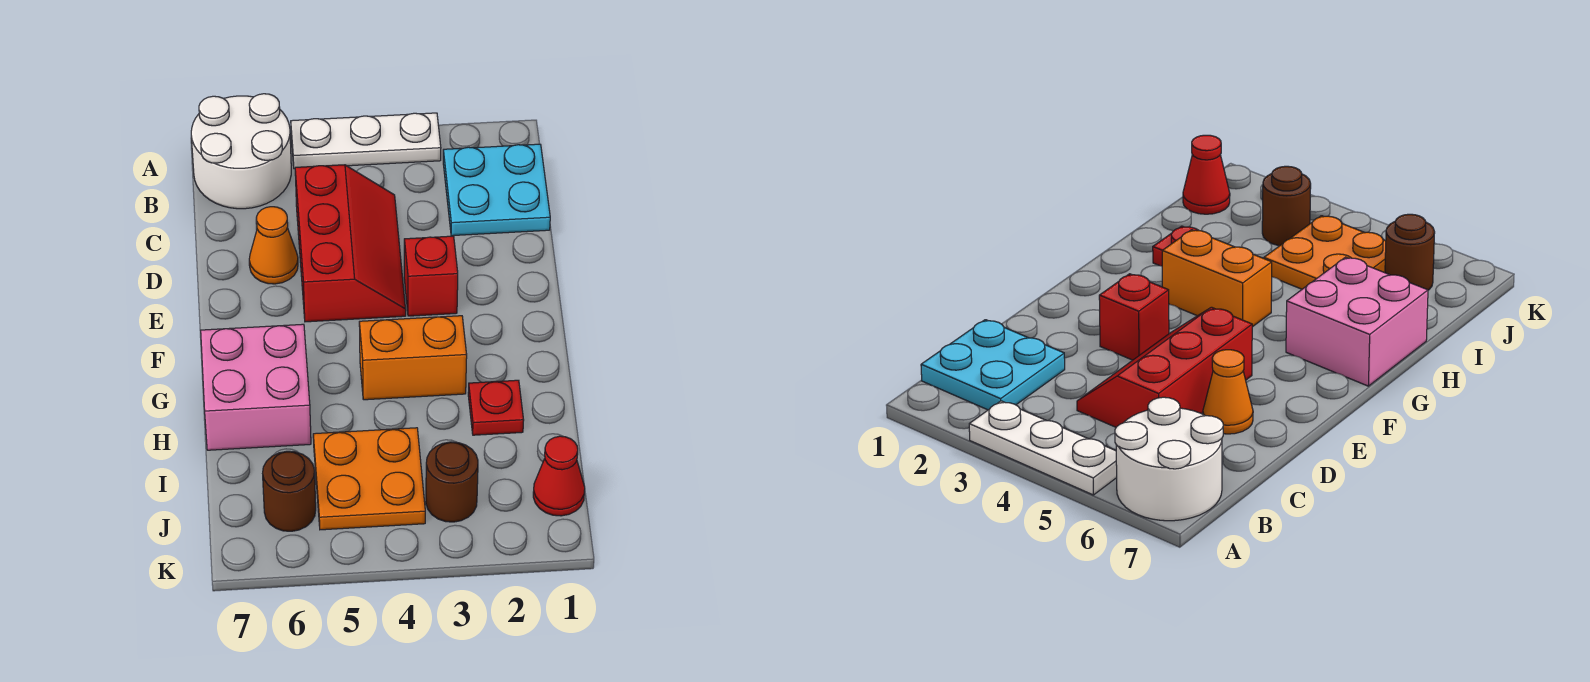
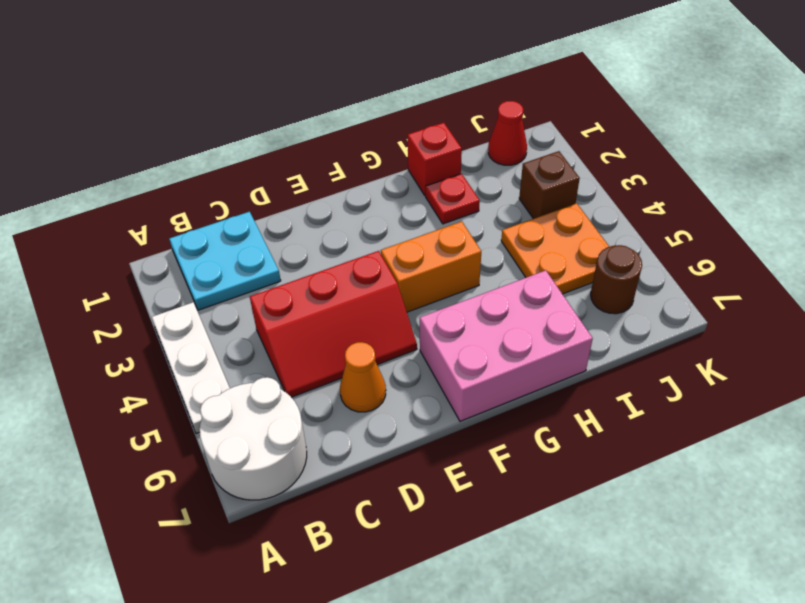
red 2x3 slope [295,165,406,322] -> red 2x3 slope turned to [250,251,417,397]
red 1x1 brick [404,236,458,316] -> red 1x1 brick moved to [408,123,462,195]
orange 1x2 brick [359,316,467,400] -> orange 1x2 brick turned to [381,221,481,312]
pink 2x2 brick [201,324,311,450] -> pink 2x3 brick [420,270,593,421]
brown 1x1 round brick [426,442,478,522] -> brown 1x1 brick [519,151,580,219]

